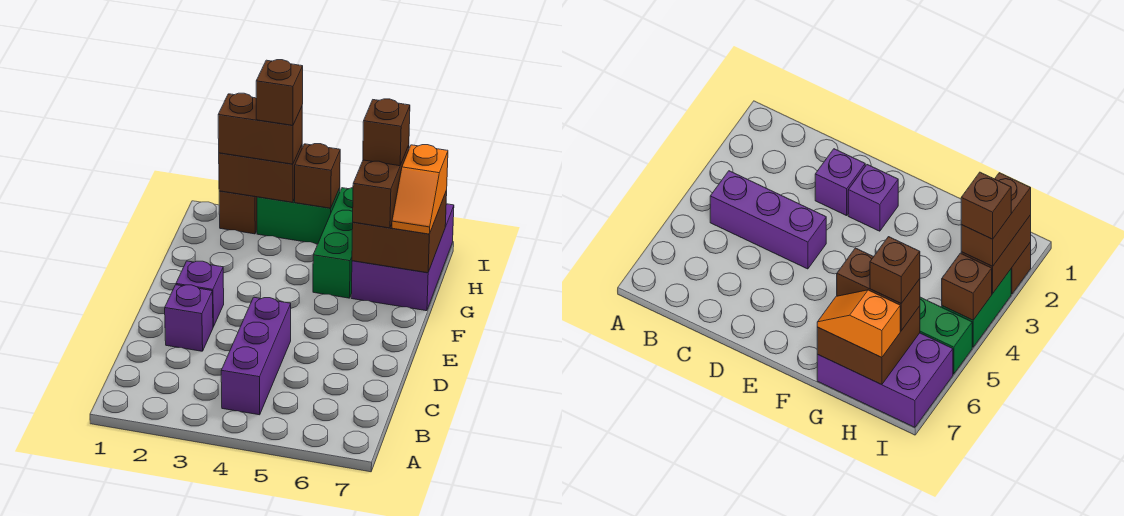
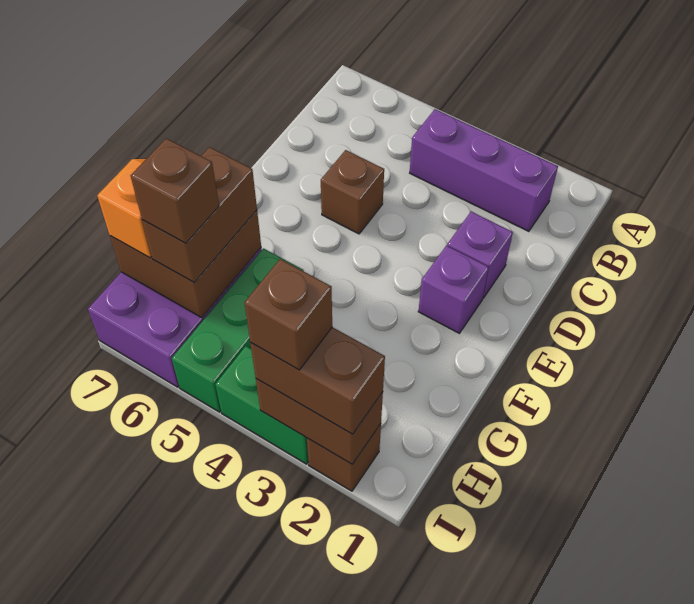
purple 1x3 brick [221,297,291,415] -> purple 1x3 brick turned to [410,109,558,231]
brown 1x1 brick [295,144,340,208] -> brown 1x1 brick moved to [321,150,384,234]

